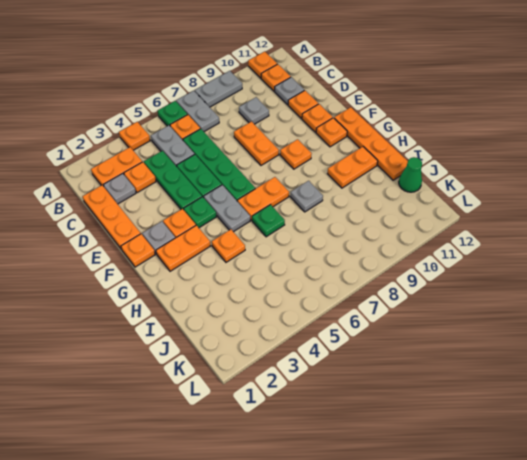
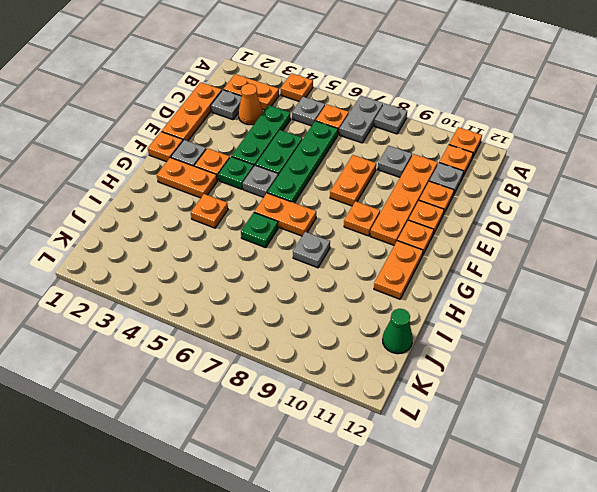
green 1x1 plate [158,101,187,126] -> none
grey 1x2 plate [195,71,242,107] -> grey 1x1 plate [374,103,407,134]
grey 1x2 plate [151,125,195,166] -> grey 1x1 plate [292,97,325,126]
orange 1x1 plate [124,162,156,193] -> orange 1x1 cone [238,84,263,125]
grey 1x2 plate [204,185,250,232] -> grey 1x1 plate [243,165,278,197]
orange 1x4 plate [334,107,408,180] -> orange 1x4 plate moved to [370,154,438,245]
orange 1x2 plate [327,147,378,188] -> orange 1x2 plate turned to [374,241,423,299]

